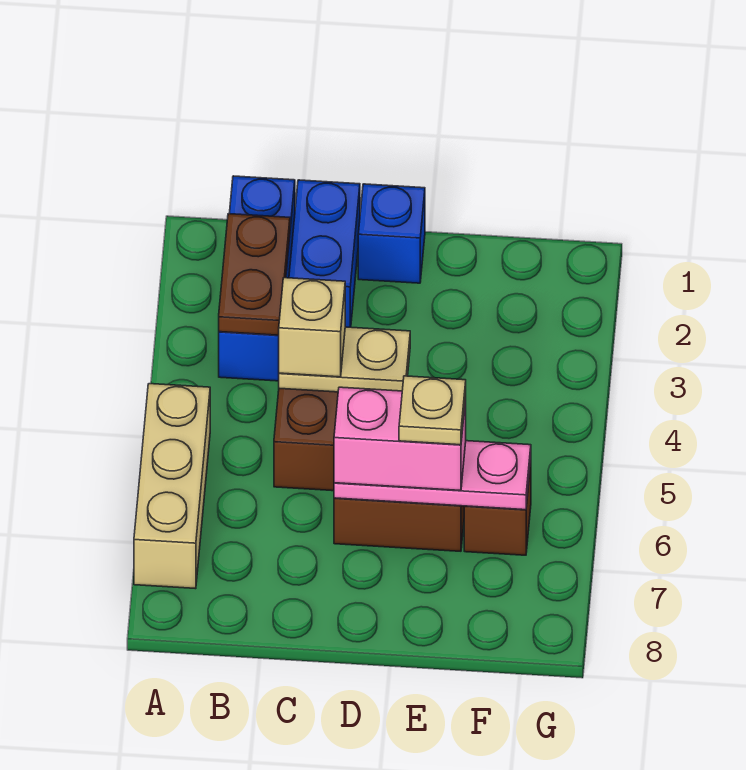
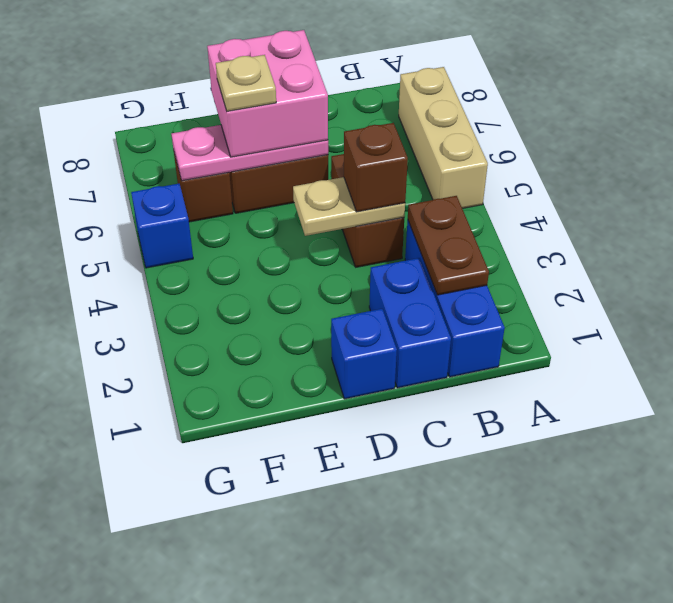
tan 1x1 brick [278,278,345,377] -> brown 1x1 brick [344,123,408,212]
pink 1x2 brick [334,387,466,491] -> pink 2x2 brick [207,30,328,157]
none -> blue 1x1 brick [131,184,193,268]

